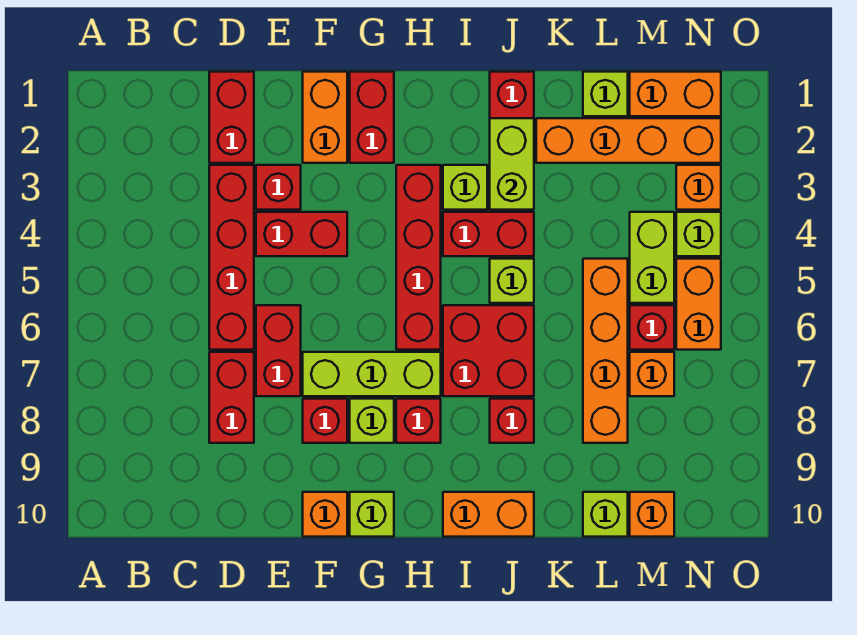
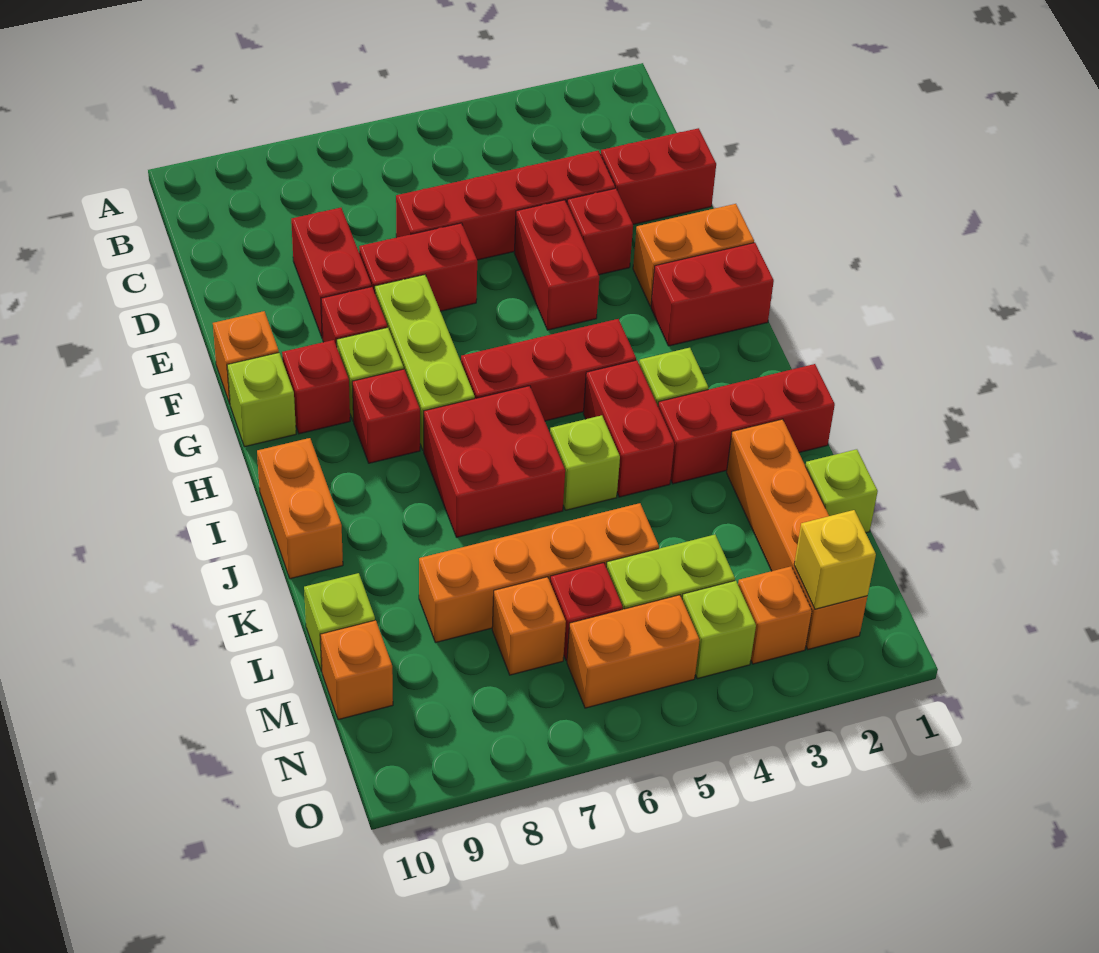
red 1x2 brick [209,352,254,443] -> red 1x2 brick turned to [291,208,371,339]
red 1x4 brick [396,165,441,350] -> red 1x3 brick [461,319,636,421]
lime 1x2 brick [490,118,534,210] -> none
red 1x1 brick [490,399,534,443] -> red 1x1 brick moved to [282,340,350,434]
orange 1x2 brick [630,72,721,116] -> none
none -> yellow 1x1 brick [794,510,876,609]

